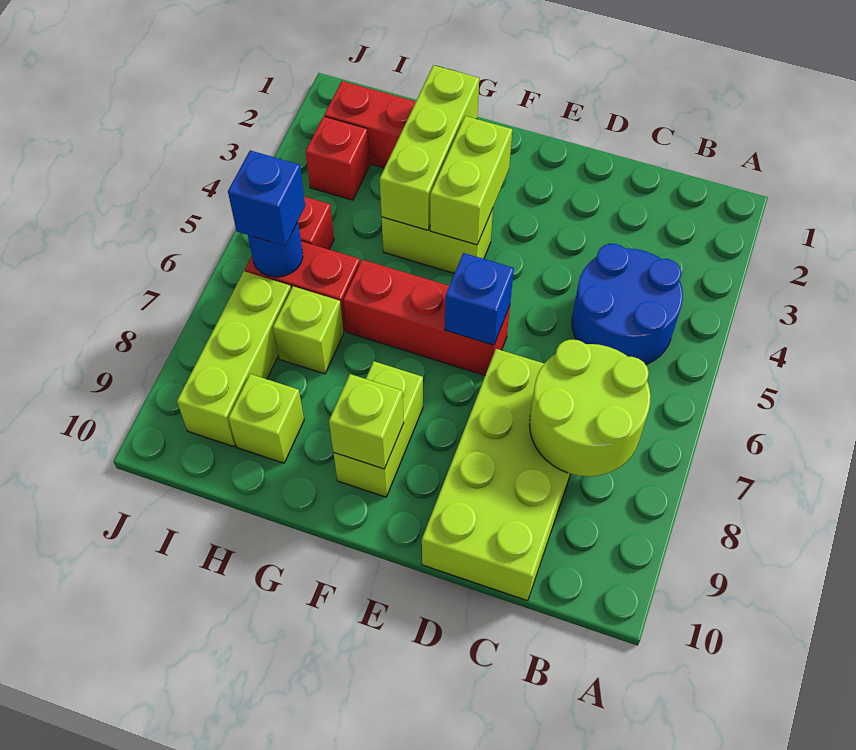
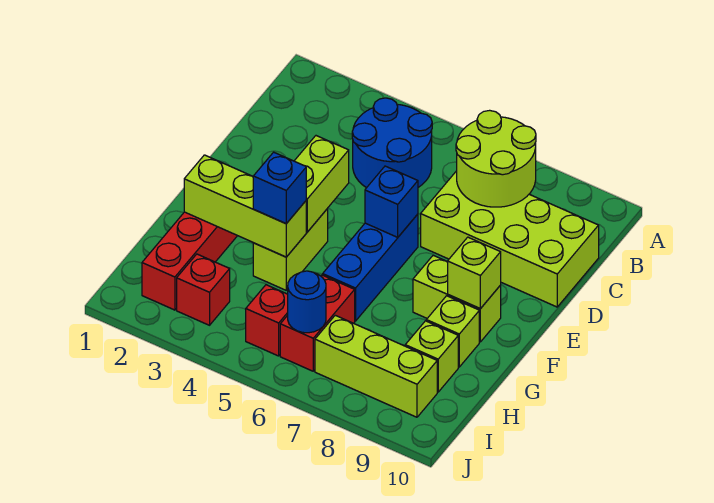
red 1x3 brick [344,260,510,375] -> blue 1x3 brick [323,214,418,321]
lime 1x2 brick [430,116,512,245] -> lime 1x2 brick turned to [295,136,349,232]
lime 1x1 brick [273,286,344,374] -> lime 1x1 brick moved to [426,296,479,367]
blue 1x1 brick [228,150,305,246] -> blue 1x1 brick moved to [253,152,306,223]

